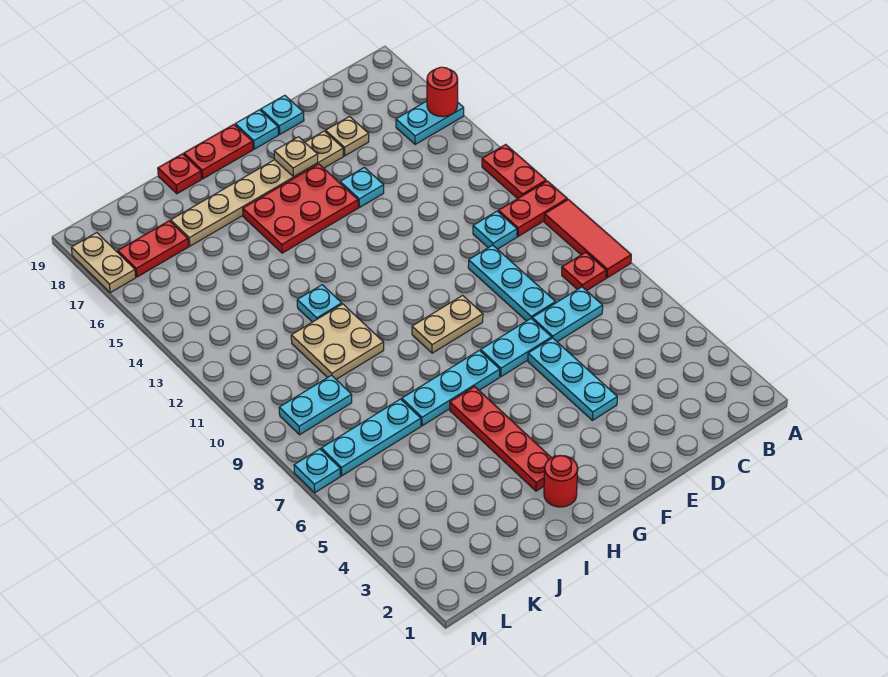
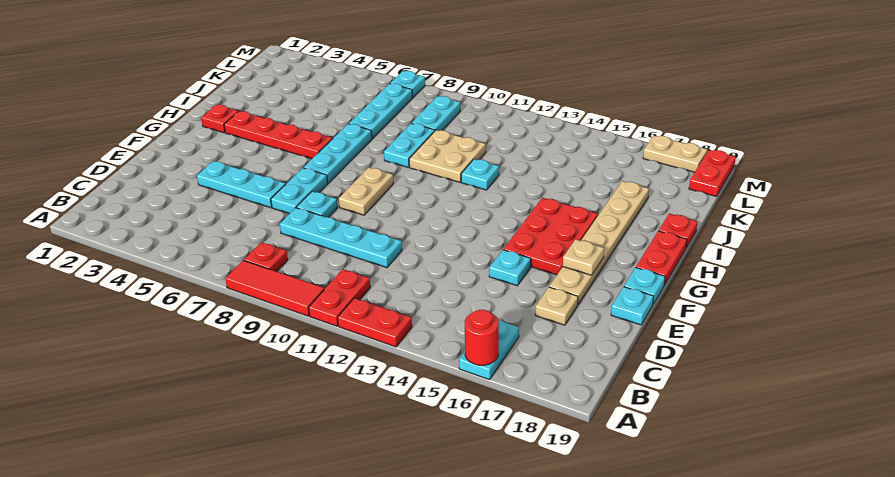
cyan 1x2 plate [532,287,603,342] -> cyan 1x2 plate moved to [384,123,435,167]
cyan 1x1 plate [473,211,517,249] -> cyan 1x1 plate moved to [297,191,337,217]
cyan 1x3 plate [468,245,556,321] -> cyan 1x4 plate [280,208,402,268]
red 1x1 round brick [544,456,578,507] -> red 1x1 plate [201,105,238,133]
red 1x2 plate [118,221,189,277] -> red 1x2 plate moved to [689,150,736,196]

